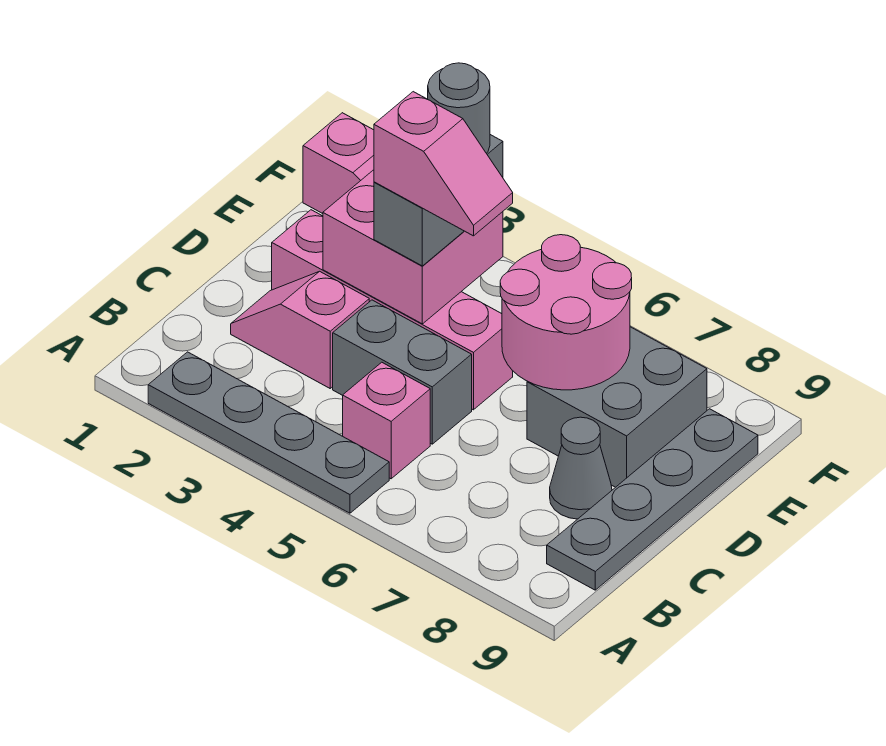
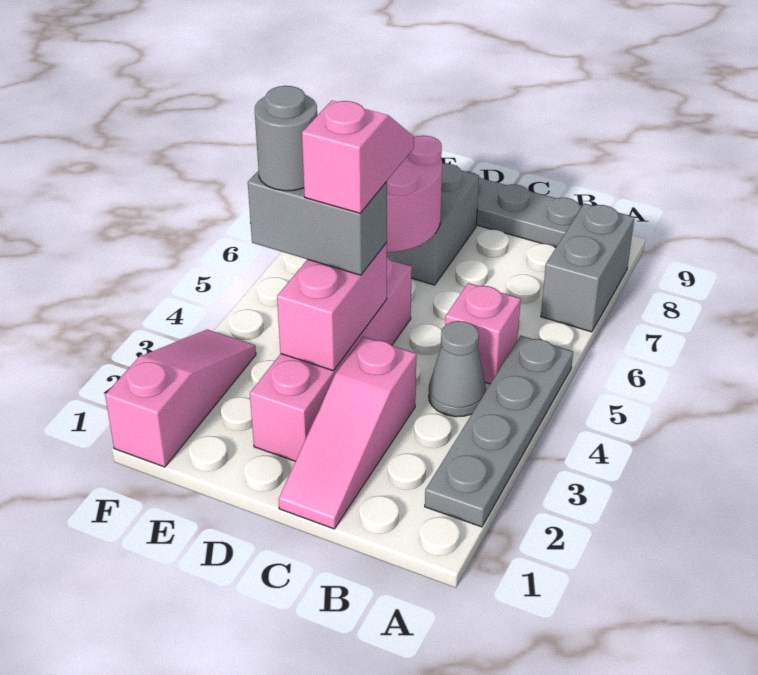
pink 1x2 slope [231,271,369,388] -> pink 1x3 slope [278,337,416,529]
grey 1x2 brick [333,300,472,444] -> grey 1x2 brick moved to [541,203,635,332]
grey 1x1 cone [550,417,612,519] -> grey 1x1 cone moved to [429,321,486,417]
pink 2x2 brick [323,170,503,324] -> pink 1x2 brick [277,243,387,371]

